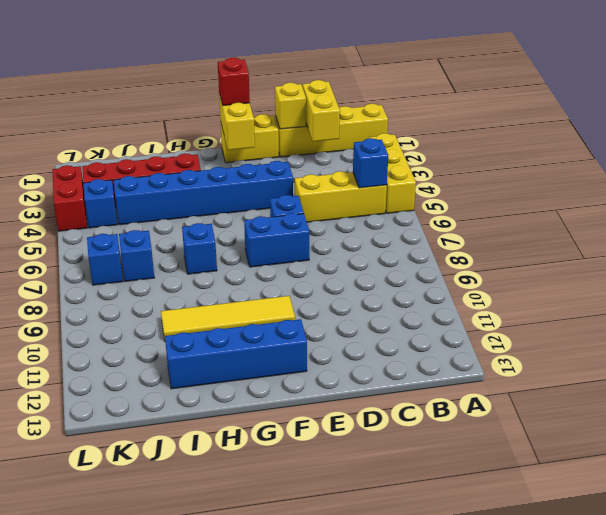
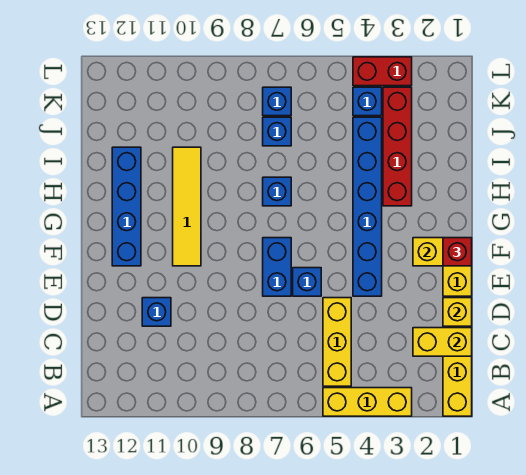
blue 1x1 brick [353,138,388,188] -> blue 1x1 brick moved to [142,298,171,326]

